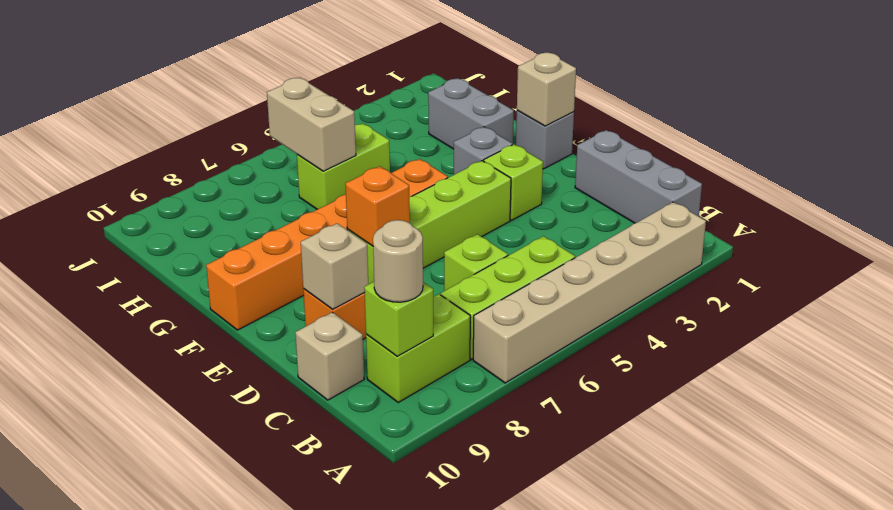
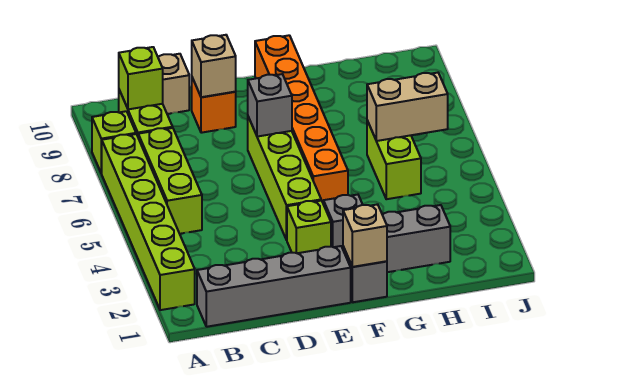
tan 1x6 brick [473,202,706,383] -> lime 1x6 brick [101,134,195,310]
grey 1x3 brick [575,130,702,223] -> grey 1x4 brick [197,246,351,327]
tan 1x1 round brick [373,220,423,302] -> none
lime 1x1 brick [444,234,508,291] -> lime 1x1 brick moved to [92,111,136,173]
orange 1x1 brick [345,166,410,246] -> grey 1x1 brick [248,74,292,137]

